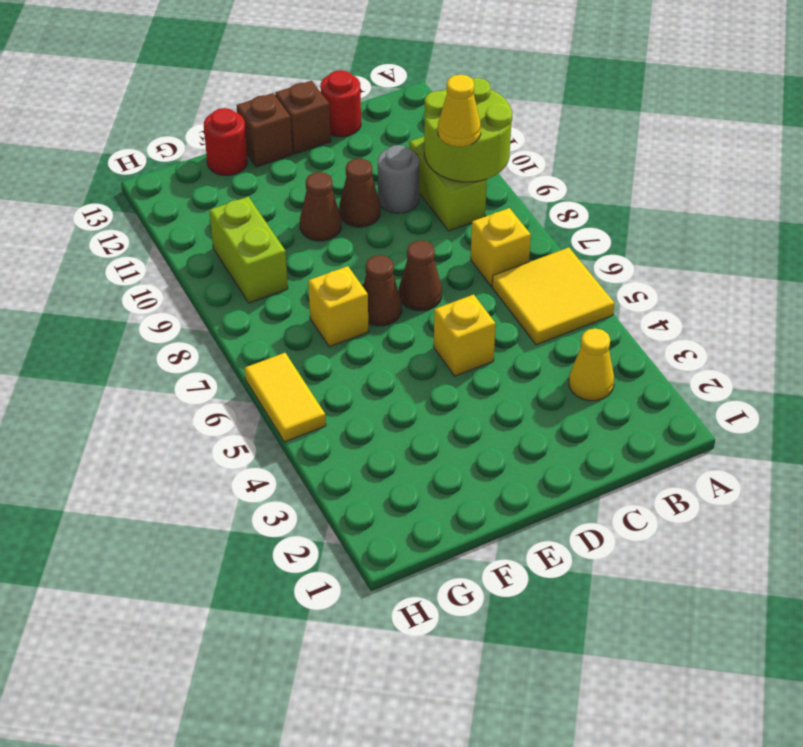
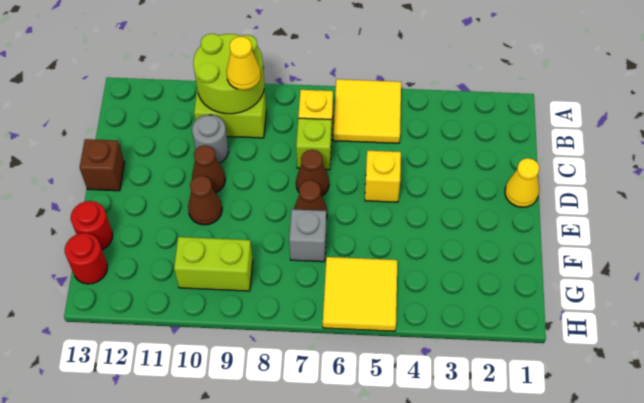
yellow 1x1 cone [569,328,614,401] -> yellow 1x1 cone moved to [505,158,539,207]
none -> lime 1x1 brick [296,118,332,170]
red 1x1 round brick [320,70,361,137] -> red 1x1 round brick moved to [65,233,107,284]
brown 1x1 brick [236,93,293,167] -> none
yellow 1x1 brick [308,266,369,347] -> grey 1x1 brick [289,209,326,262]
yellow 1x2 tile [245,353,326,442] -> yellow 2x2 tile [323,257,397,331]

